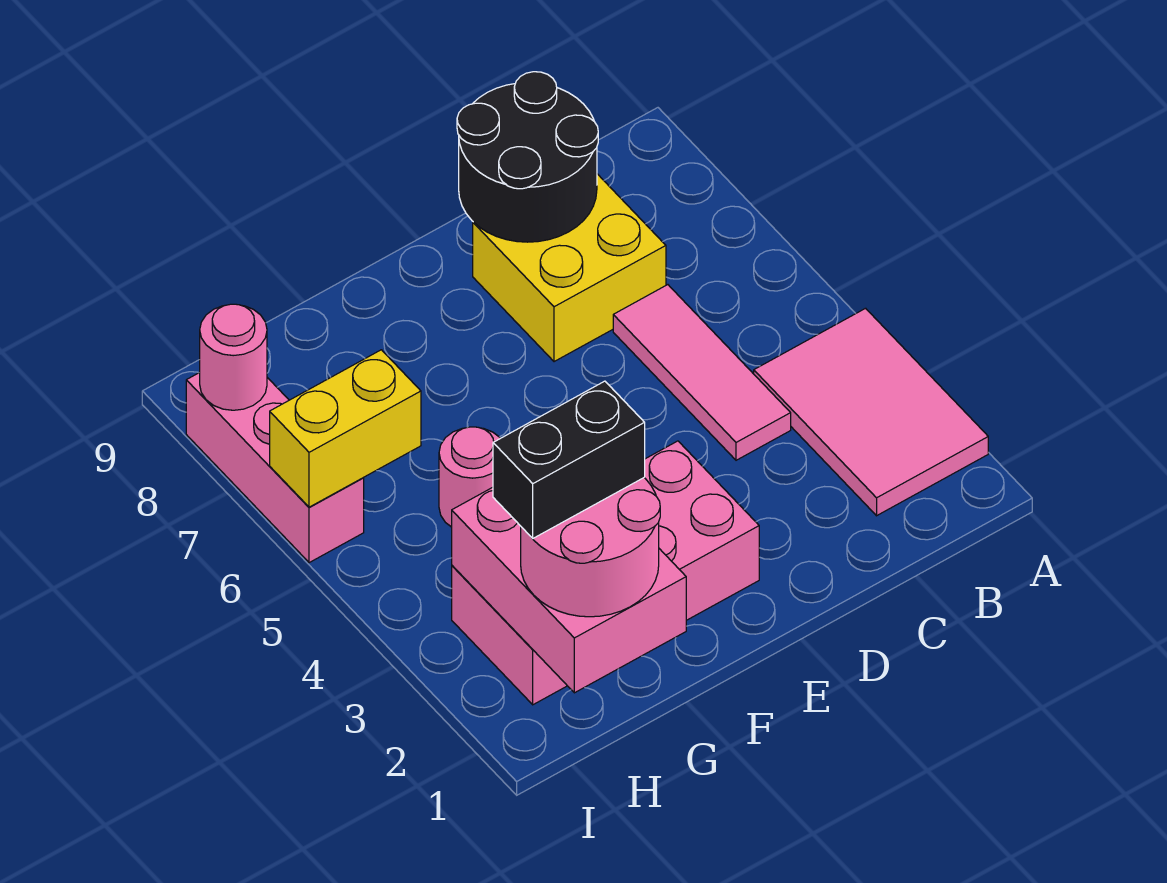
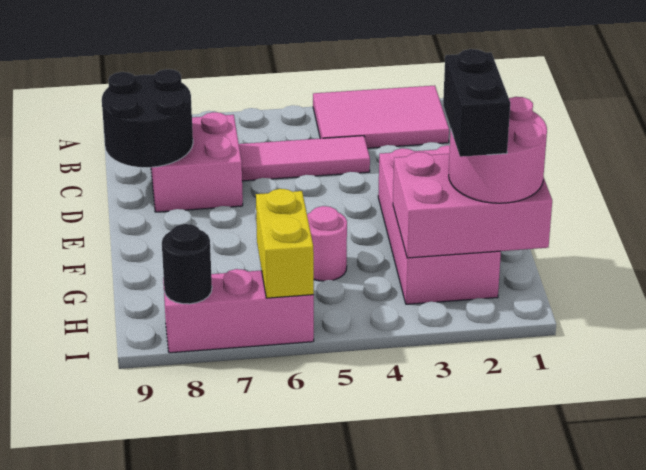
yellow 2x2 brick [473,174,666,362] -> pink 2x2 brick [151,112,243,212]
pink 1x1 round brick [200,304,267,410] -> black 1x1 round brick [162,224,212,304]

